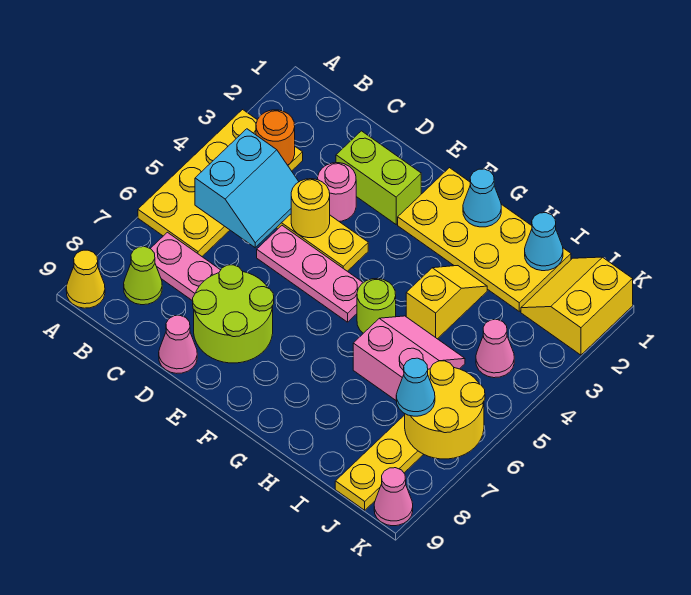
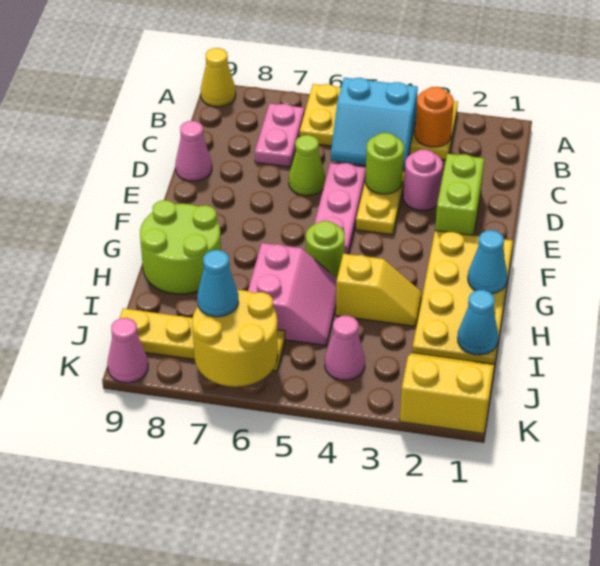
lime 1x1 cone [124,247,162,305] -> lime 1x1 cone moved to [289,135,325,196]
yellow 1x1 round brick [291,179,330,238] -> lime 1x1 round brick [365,133,404,194]
lime 2x2 round brick [193,265,274,363] -> lime 2x2 round brick moved to [140,200,221,294]

